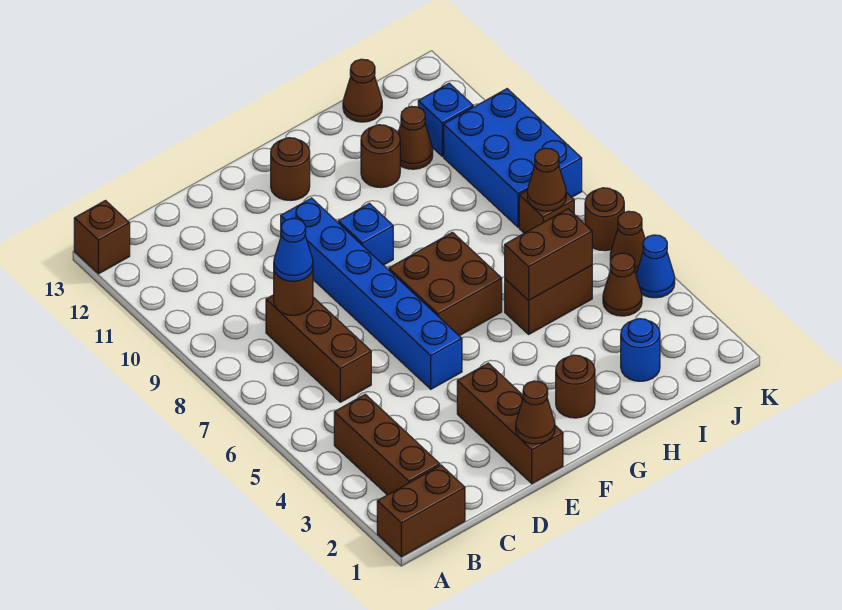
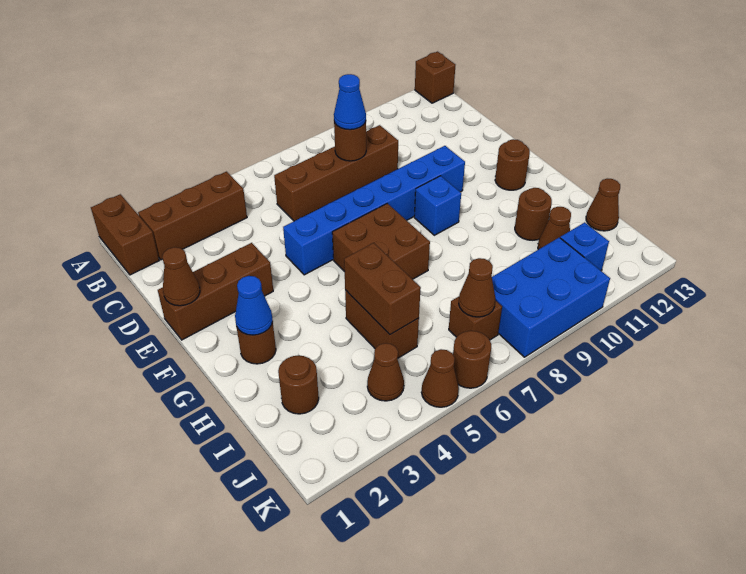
brown 1x3 brick [266,295,371,402] -> brown 1x4 brick [274,125,398,221]
blue 1x1 round brick [621,319,660,381] -> brown 1x1 round brick [278,355,319,414]
blue 1x1 cone [636,235,675,298] -> blue 1x1 cone moved to [235,276,273,335]

